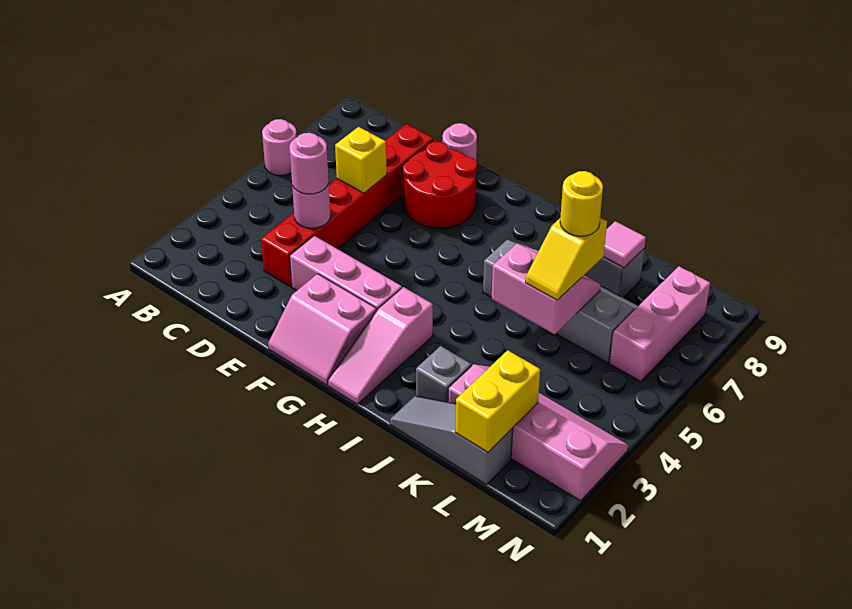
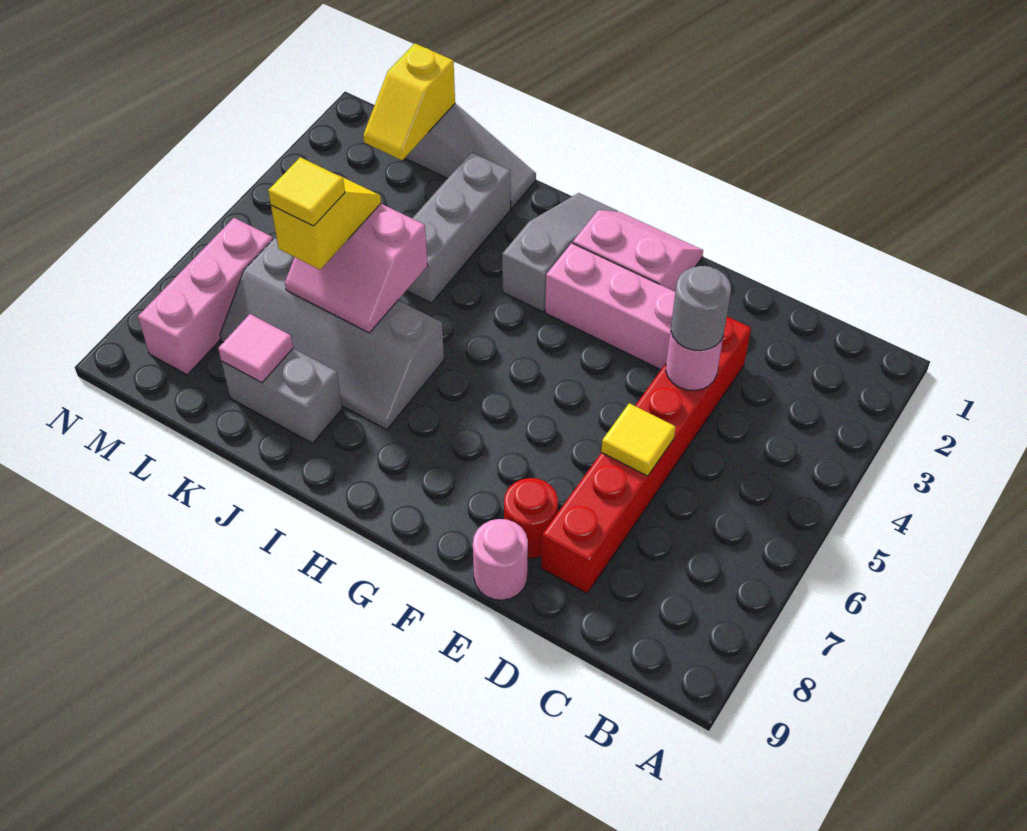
pink 1x1 round brick [262,119,297,176] -> none
pink 1x1 round brick [289,133,329,194] -> grey 1x1 round brick [671,266,731,351]
yellow 1x1 brick [335,127,387,193] -> yellow 1x1 tile [601,403,675,476]
red 2x2 round brick [403,142,477,228] -> red 1x1 round brick [504,478,558,558]
pink 1x3 slope [328,287,433,404] -> grey 1x3 slope [502,193,618,312]
grey 1x1 brick [416,346,471,402] -> grey 1x3 brick [406,152,511,303]
pink 2x4 slope [448,364,628,501] -> none
yellow 1x1 round brick [560,171,603,236] -> yellow 1x1 tile [268,157,345,226]
yellow 1x2 brick [455,350,540,452] -> yellow 1x2 slope [363,44,455,160]

